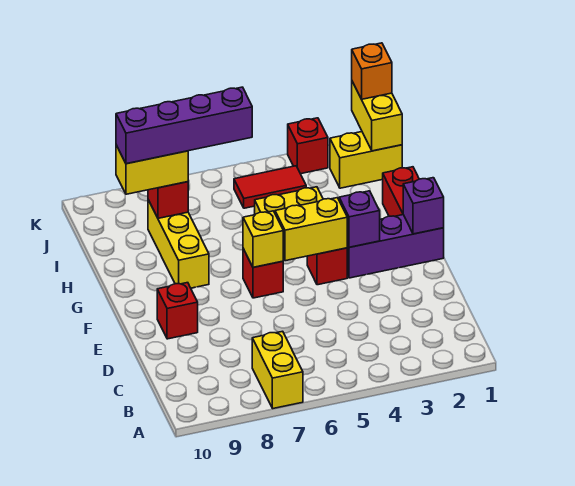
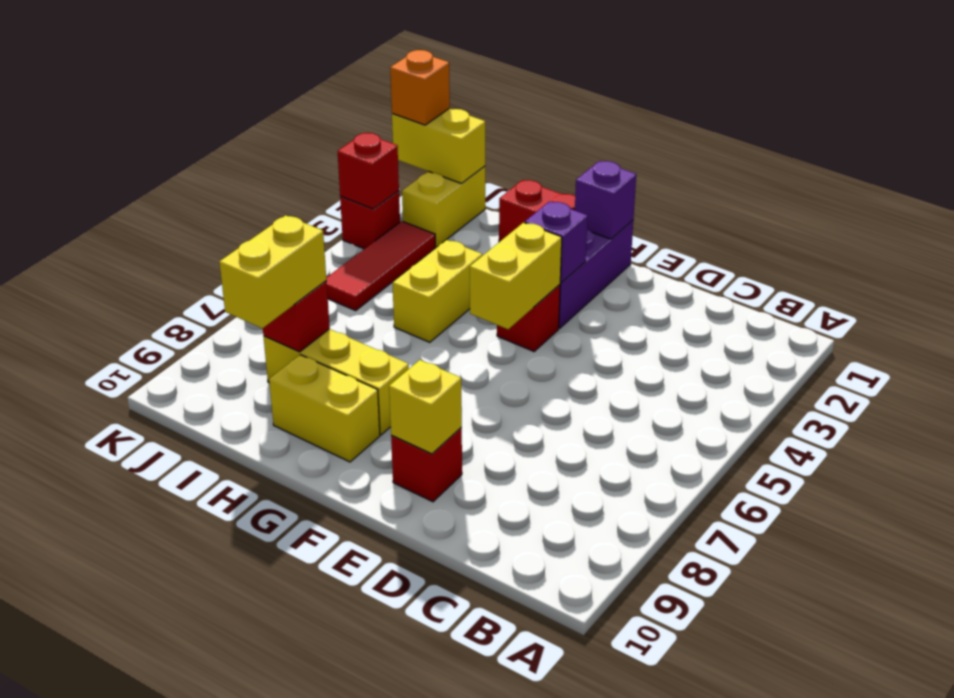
yellow 1x2 brick [252,331,303,408] -> yellow 1x2 brick moved to [269,355,380,462]
red 1x1 brick [243,249,283,298] -> red 1x1 brick moved to [338,133,399,209]
yellow 1x1 brick [243,211,283,267] -> yellow 1x1 brick moved to [389,360,462,454]
purple 1x4 brick [116,87,252,164] -> none
red 1x2 tile [234,166,306,208] -> red 1x3 tile [326,221,435,311]

